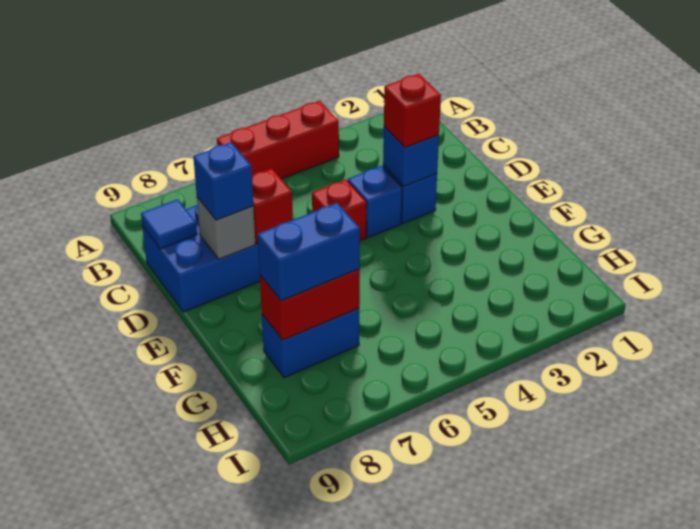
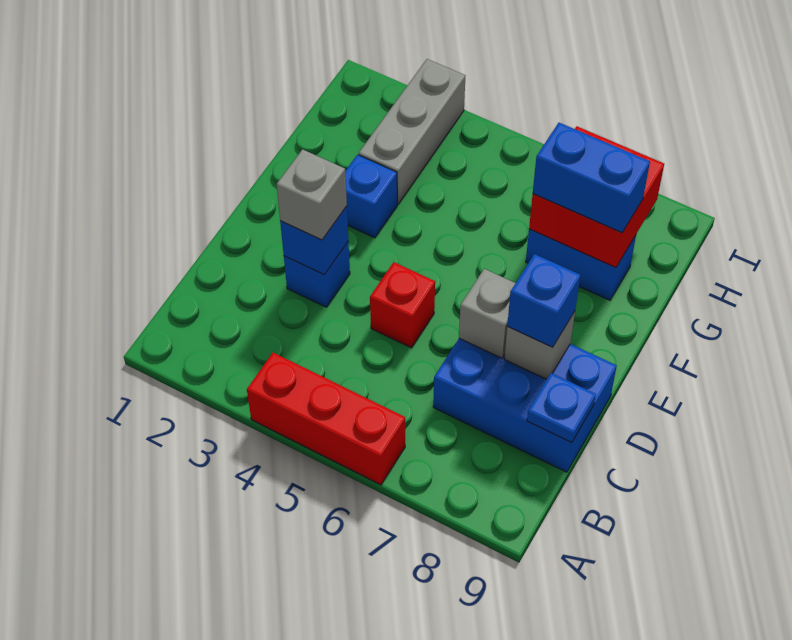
blue 1x1 tile [141,199,197,249] -> blue 1x1 plate [527,373,596,443]
red 1x1 brick [384,74,441,148] -> grey 1x1 brick [277,149,347,240]
blue 1x1 brick [348,166,402,238] -> blue 1x1 brick moved to [345,155,397,238]
red 1x1 brick [252,169,293,244] -> grey 1x1 brick [459,269,515,358]
none -> grey 1x3 brick [359,59,465,204]
red 1x2 brick [260,269,360,340] -> red 2x2 brick [529,126,664,268]

